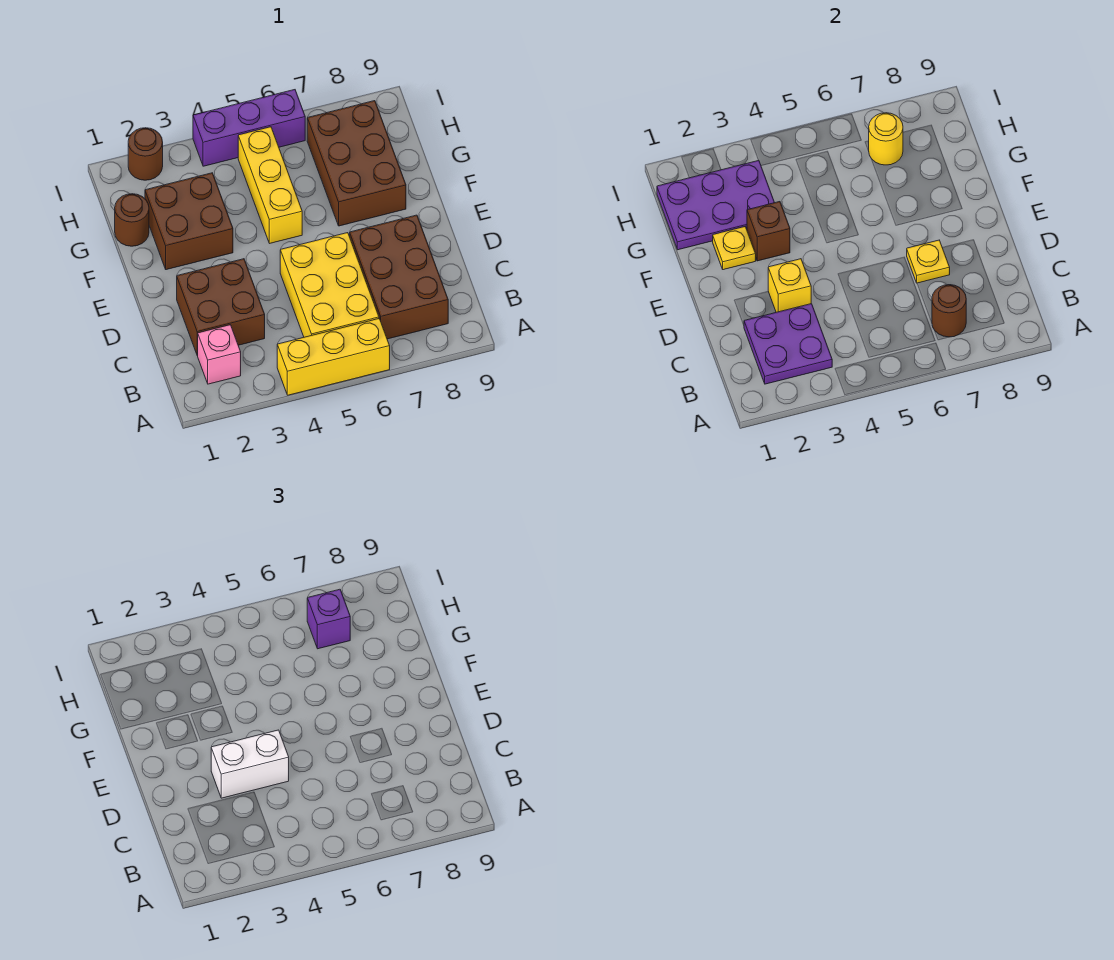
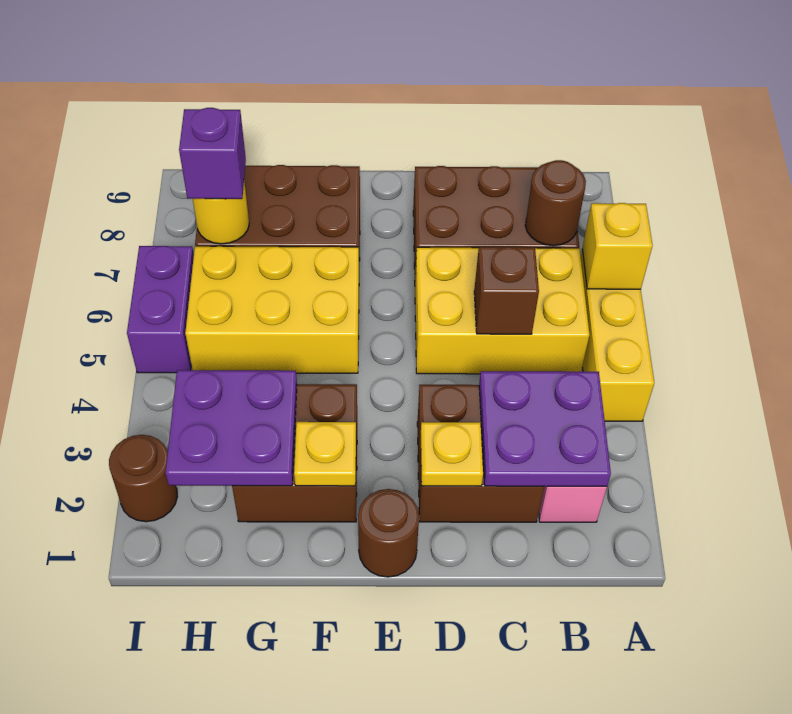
yellow 1x1 brick [768,259,811,312] -> yellow 1x1 brick moved to [582,203,653,289]
white 1x2 brick [211,730,289,798] -> none
yellow 1x1 plate [907,240,950,283] -> yellow 1x1 plate moved to [421,422,483,486]
brown 1x1 brick [747,202,790,261] -> brown 1x1 brick moved to [474,247,539,334]
yellow 1x3 brick [238,127,302,243] -> yellow 2x3 brick [185,246,359,373]
brown 1x1 round brick [115,194,149,246] -> brown 1x1 round brick moved to [358,489,419,577]
purple 2x3 plate [657,160,774,250] -> purple 2x2 plate [166,370,297,486]
purple 1x3 brick [193,90,305,166] -> purple 1x2 brick [127,246,194,373]

